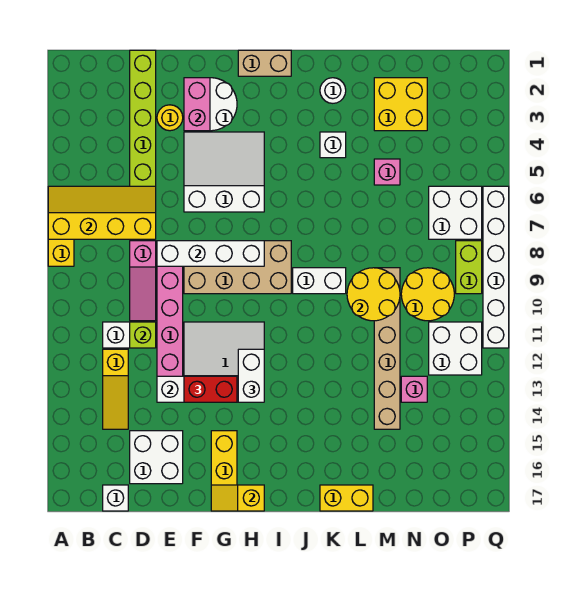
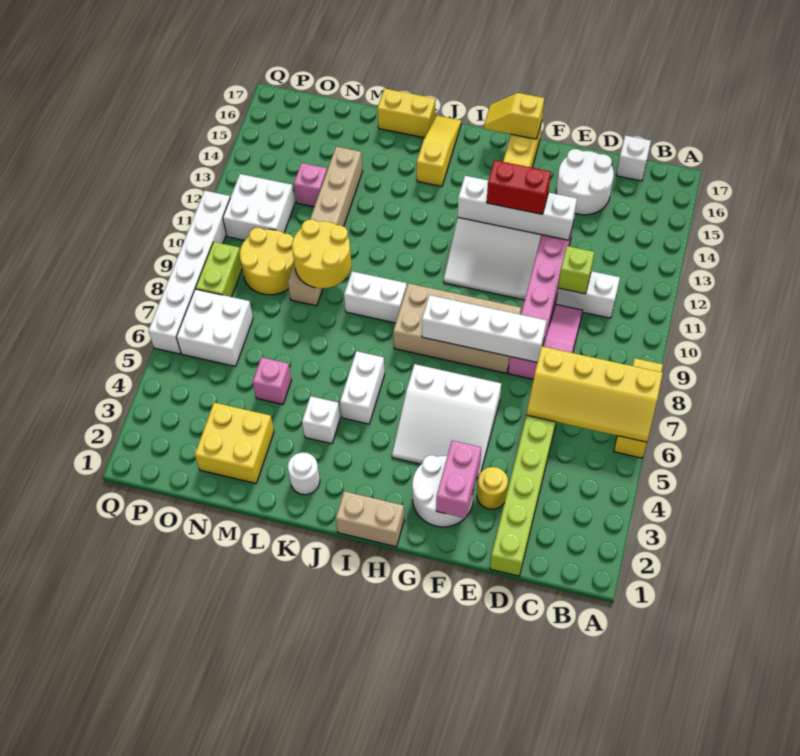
yellow 1x3 slope [103,349,128,429] -> yellow 1x3 slope moved to [417,116,461,186]
white 2x2 brick [130,431,183,484] -> white 2x2 round brick [556,149,614,215]
yellow 1x2 slope [211,485,264,511] -> yellow 1x2 slope turned to [484,93,544,139]
white 1x2 brick [238,349,264,402] -> white 1x2 brick moved to [340,351,385,424]

